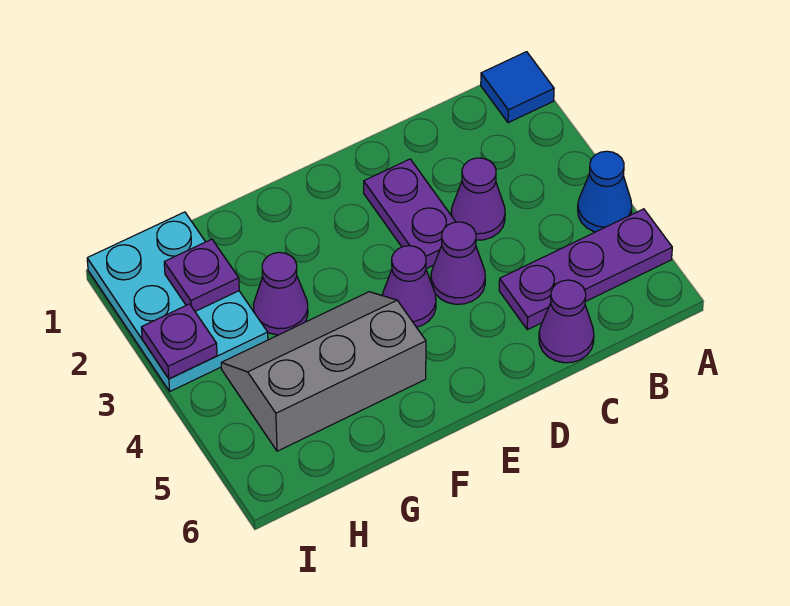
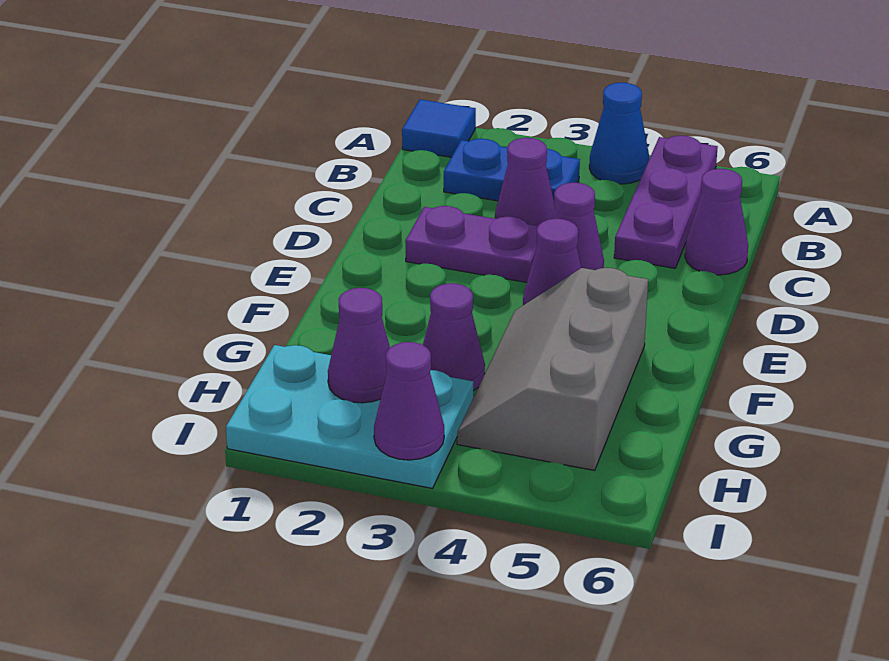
none -> blue 1x2 plate [444,139,580,201]
purple 1x1 plate [164,239,239,311] -> purple 1x1 cone [328,288,390,403]
purple 1x1 plate [141,304,217,379] -> purple 1x1 cone [374,342,444,460]

